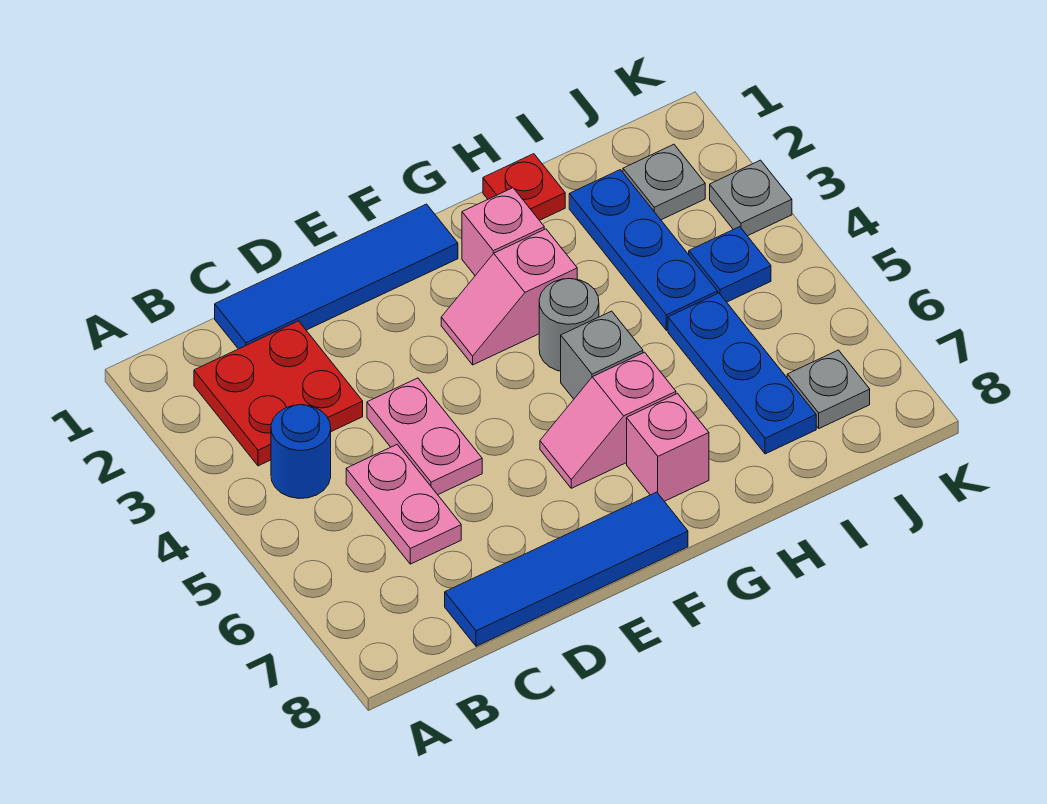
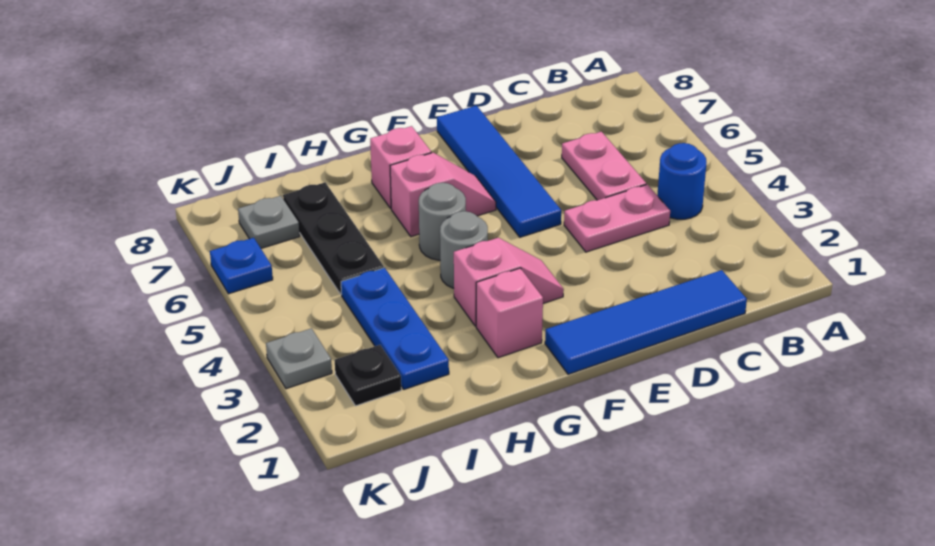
red 2x2 plate [194,321,363,466] -> none
blue 1x4 tile [445,492,688,646] -> blue 1x4 tile turned to [437,106,561,237]
pink 1x2 plate [367,378,482,495] -> pink 1x2 plate turned to [564,184,670,252]
grey 1x1 brick [561,311,643,399] -> grey 1x1 round brick [419,183,466,260]
red 1x1 plate [483,154,565,220] -> none
blue 1x3 plate [668,293,816,454] -> black 1x3 plate [283,183,384,294]
grey 1x1 plate [623,144,705,220] -> black 1x1 plate [335,345,401,406]
blue 1x1 plate [689,227,771,302] -> blue 1x1 plate moved to [210,238,273,294]

